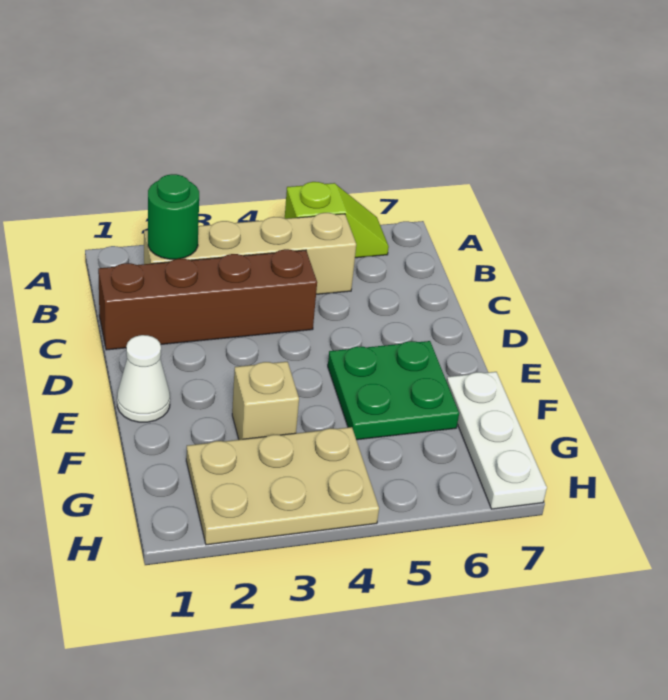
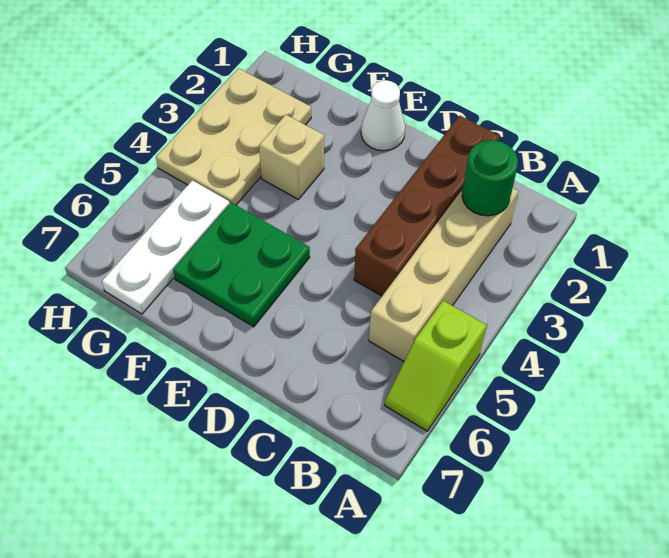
white 1x3 plate [447,372,547,509] -> white 1x3 plate turned to [102,180,230,314]

